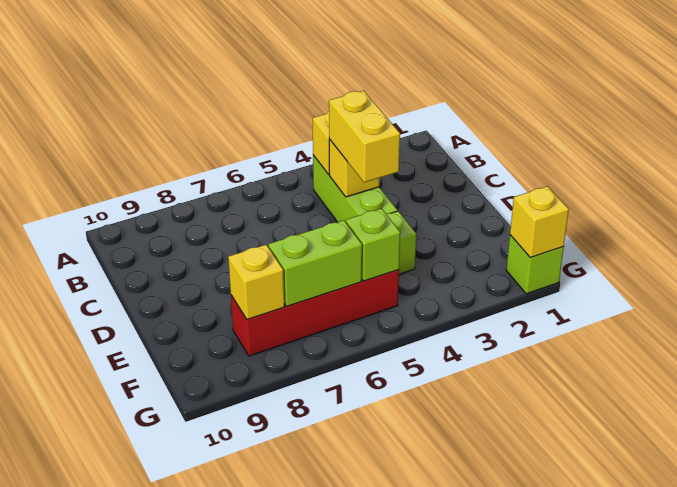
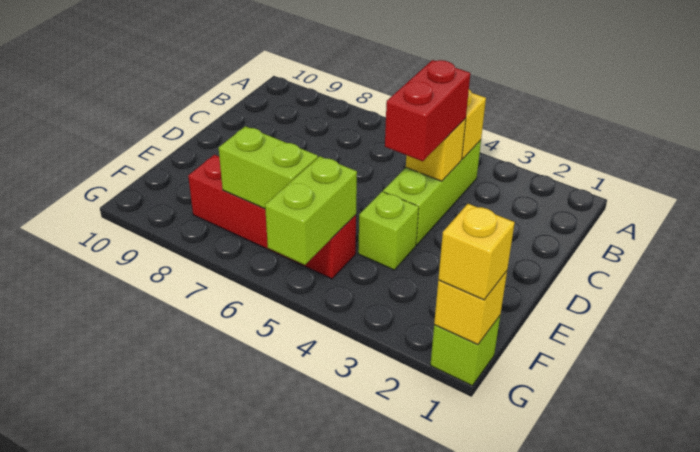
yellow 1x2 brick [329,91,400,182] -> red 1x2 brick [385,60,470,161]
lime 1x1 brick [346,208,400,281] -> lime 1x2 brick [265,156,357,265]
yellow 1x1 brick [228,245,284,319] -> yellow 1x1 brick moved to [438,204,515,300]

